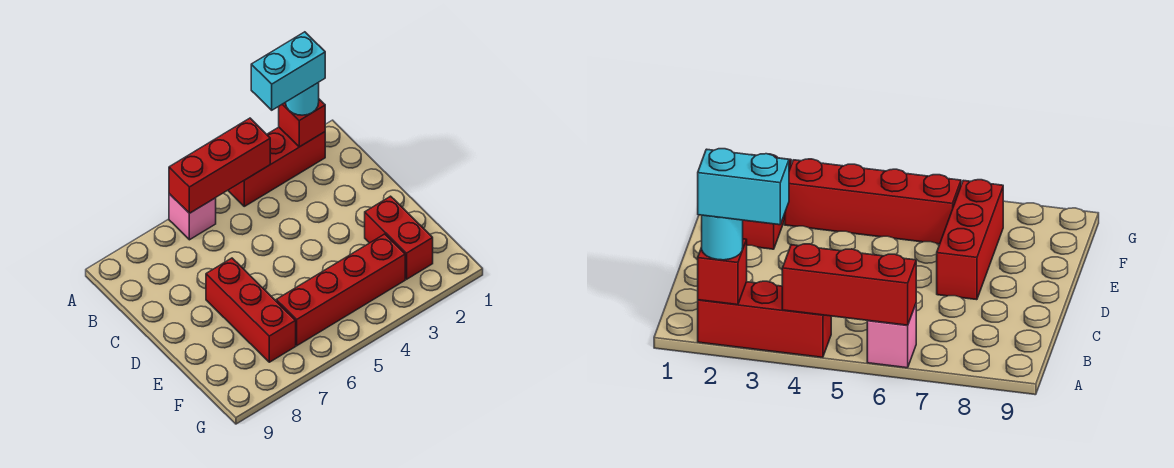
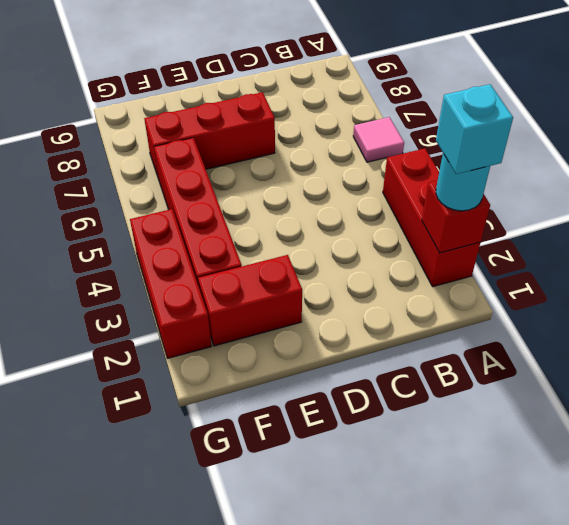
cyan 1x2 brick [251,32,325,110] -> cyan 1x1 brick [436,84,513,174]
red 1x3 brick [169,118,270,213] -> red 1x3 brick moved to [130,209,211,358]
pink 1x1 brick [169,194,216,240] -> pink 1x1 tile [353,117,404,162]

